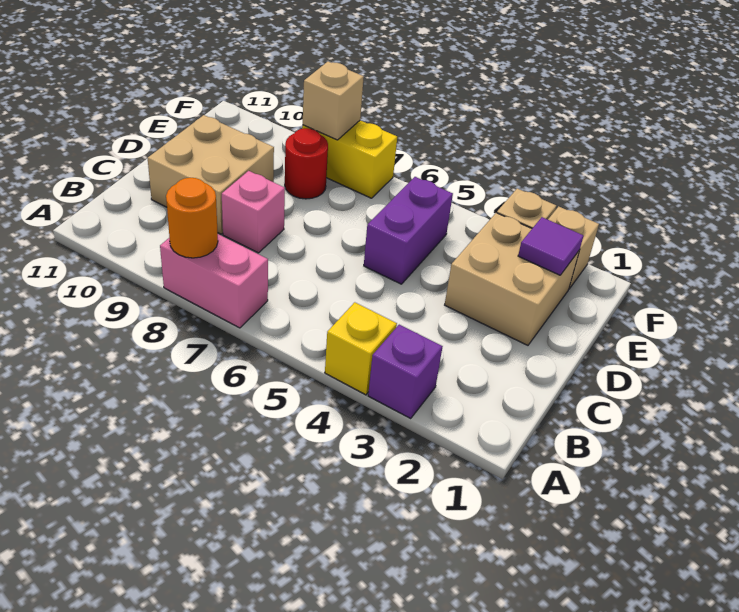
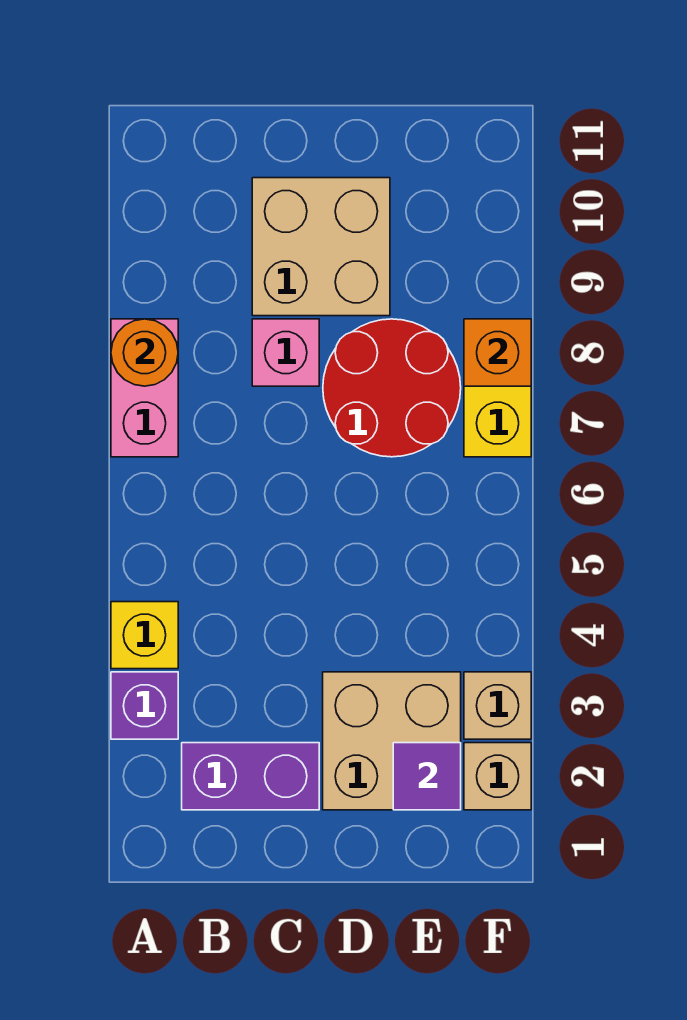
purple 1x2 brick [364,177,453,284] -> purple 1x2 brick moved to [182,743,319,810]
red 1x1 round brick [285,128,328,199] -> red 2x2 round brick [323,319,461,457]
tan 1x1 brick [303,61,364,140] -> orange 1x1 brick [464,319,531,386]

